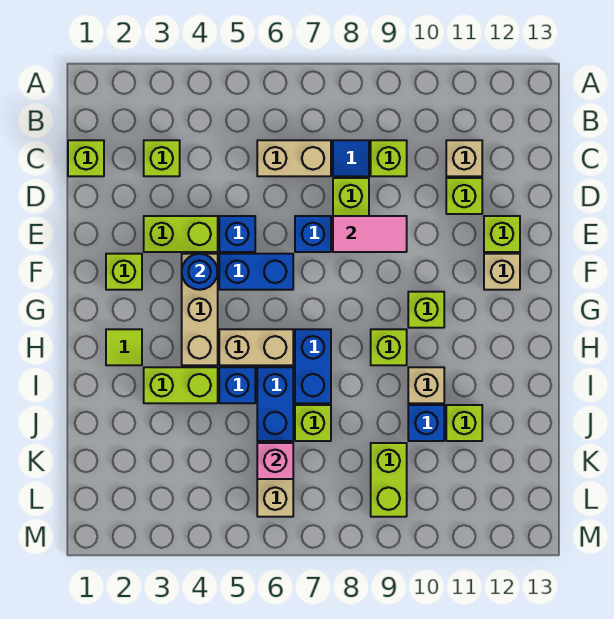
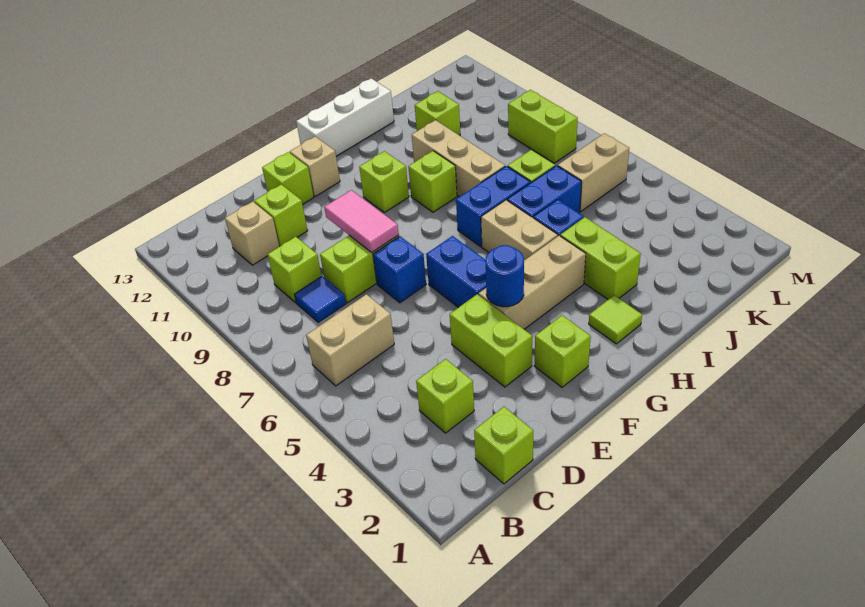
tan 1x2 brick [257,140,331,176] -> tan 1x2 brick turned to [306,294,394,386]
blue 1x1 brick [219,216,255,252] -> none
none -> white 1x3 brick [296,78,394,156]
tan 1x1 brick [408,367,444,403] -> tan 1x3 brick [412,120,505,197]
blue 1x1 brick [408,405,444,441] -> none
pink 1x1 brick [257,443,293,479] -> none
lime 1x2 brick [371,443,407,517] -> lime 1x2 brick turned to [508,90,578,163]

